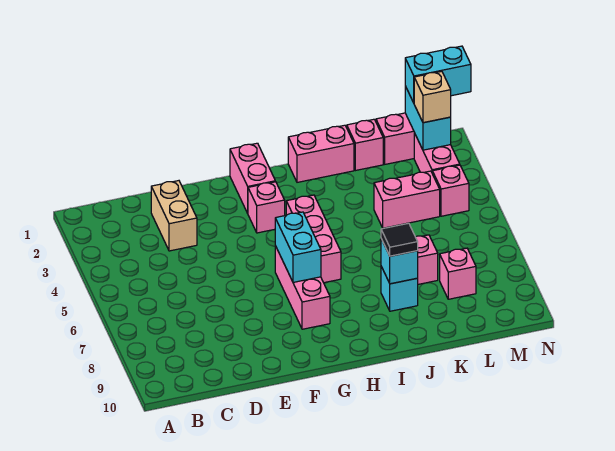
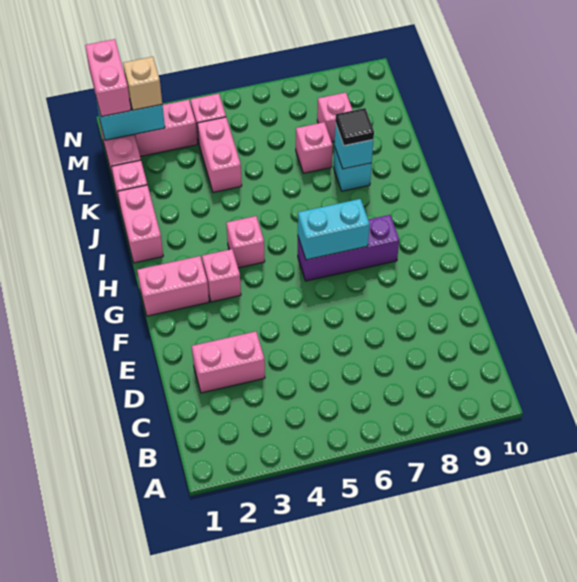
tan 1x2 brick [151,181,197,251] -> pink 1x2 brick [192,332,265,393]
pink 1x3 brick [275,246,330,329] -> purple 1x3 brick [298,215,399,281]
pink 1x3 brick [286,195,341,283] -> pink 1x1 brick [226,216,265,268]
cyan 1x2 brick [405,46,471,103] -> pink 1x2 brick [85,39,131,117]

